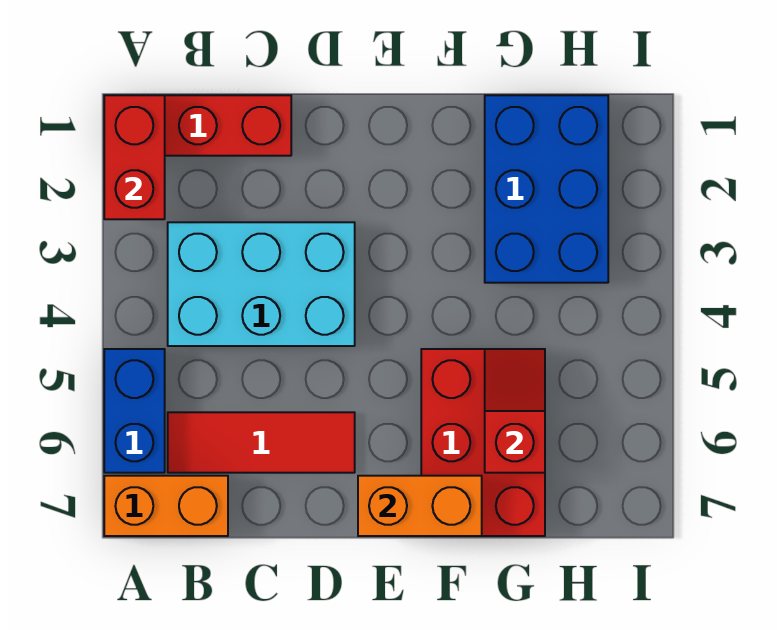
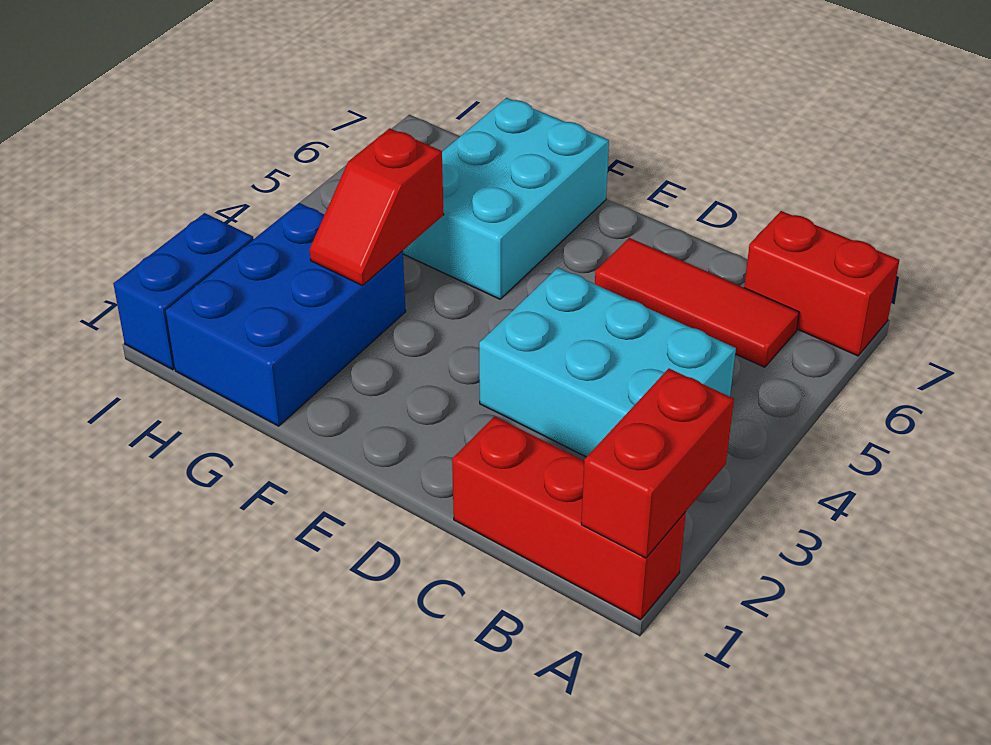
blue 1x2 brick [104,349,165,473] -> blue 1x2 brick moved to [113,213,254,370]
orange 1x2 brick [104,476,228,536] -> red 1x2 brick [744,211,899,356]
orange 1x2 brick [358,476,482,536] -> none
red 2x3 brick [421,349,545,536] -> cyan 2x3 brick [403,98,609,299]
red 1x2 slope [485,349,545,473] -> red 1x2 slope moved to [310,128,444,285]

